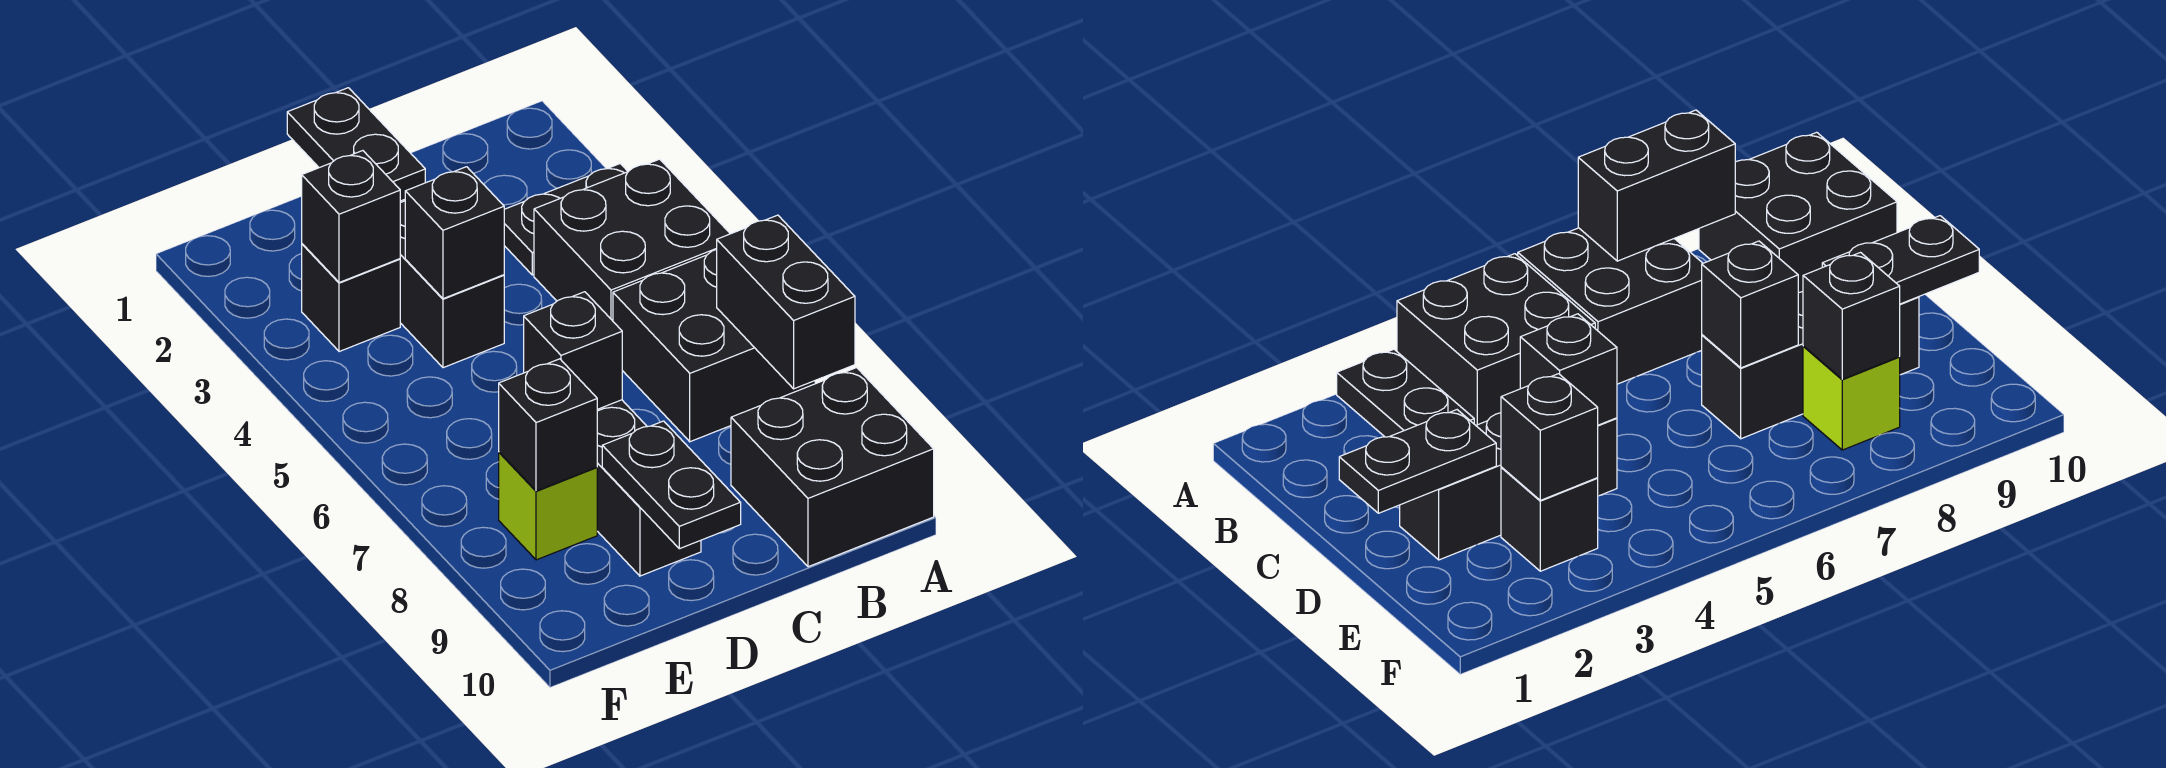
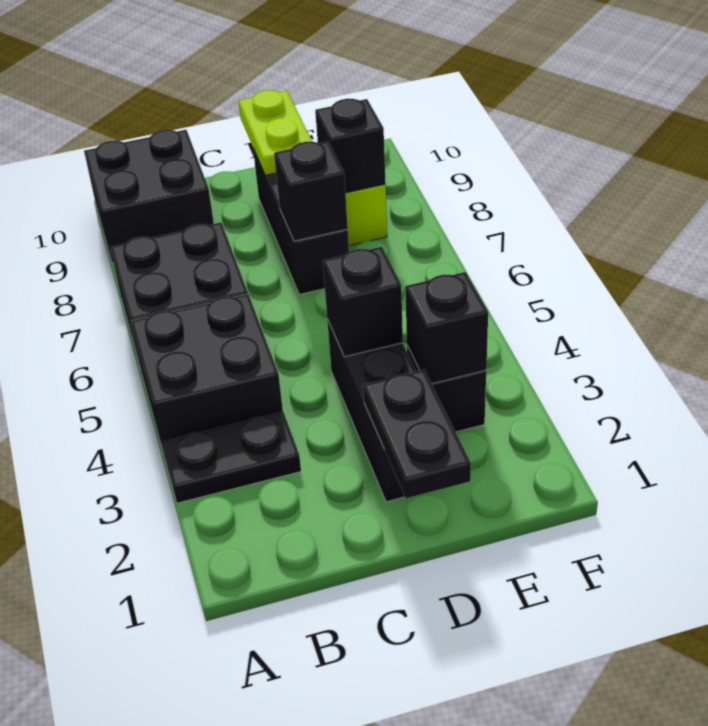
black 1x2 brick [717,215,855,389] -> none
black 1x2 plate [602,421,741,549] -> lime 1x2 plate [238,90,312,175]

